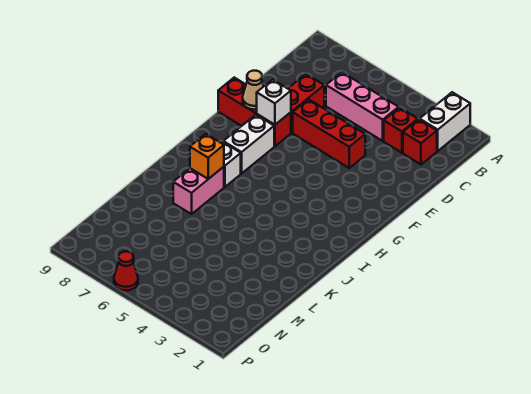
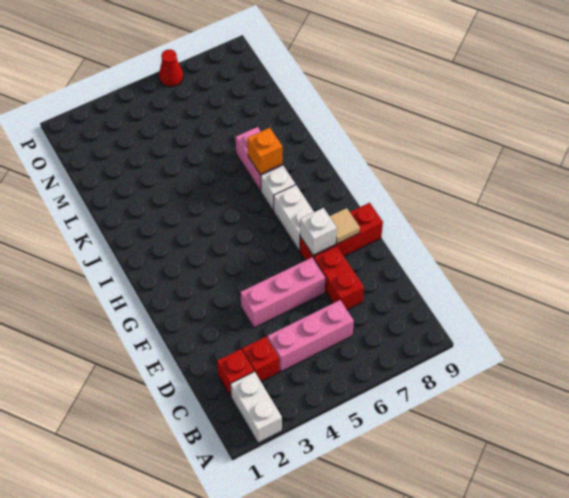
red 1x3 brick [293,99,365,168] -> pink 1x3 brick [240,257,326,328]
tan 1x1 cone [243,71,264,110] -> tan 1x1 tile [329,208,360,244]

